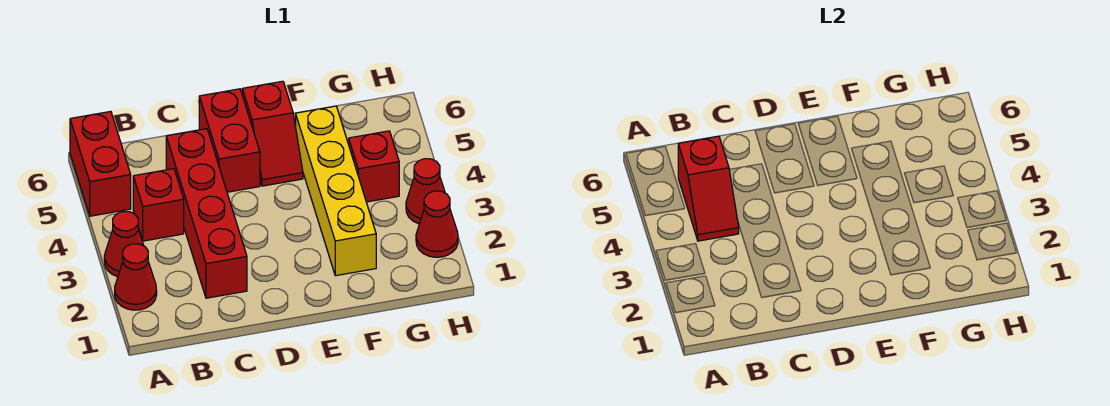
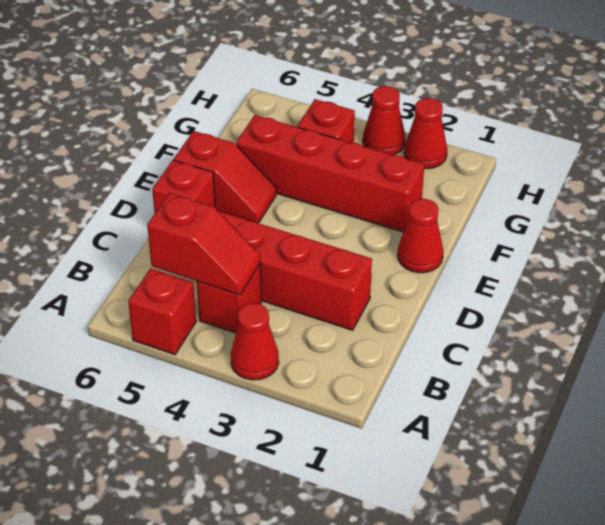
red 1x1 cone [115,244,157,310] -> red 1x1 cone moved to [398,199,443,273]
red 1x2 brick [70,111,131,216] -> red 1x1 brick [128,268,196,355]
red 1x2 brick [199,89,260,192] -> red 1x1 brick [152,160,215,213]
yellow 1x4 brick [296,106,376,276] -> red 1x4 brick [236,115,424,232]

